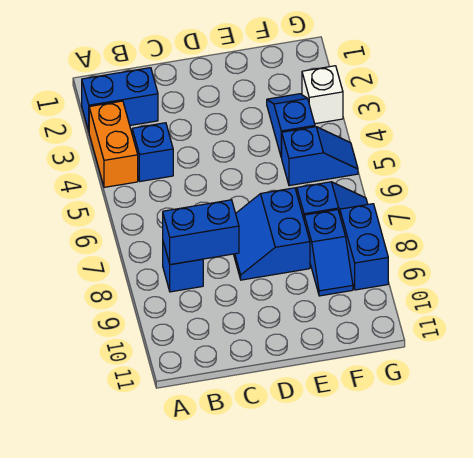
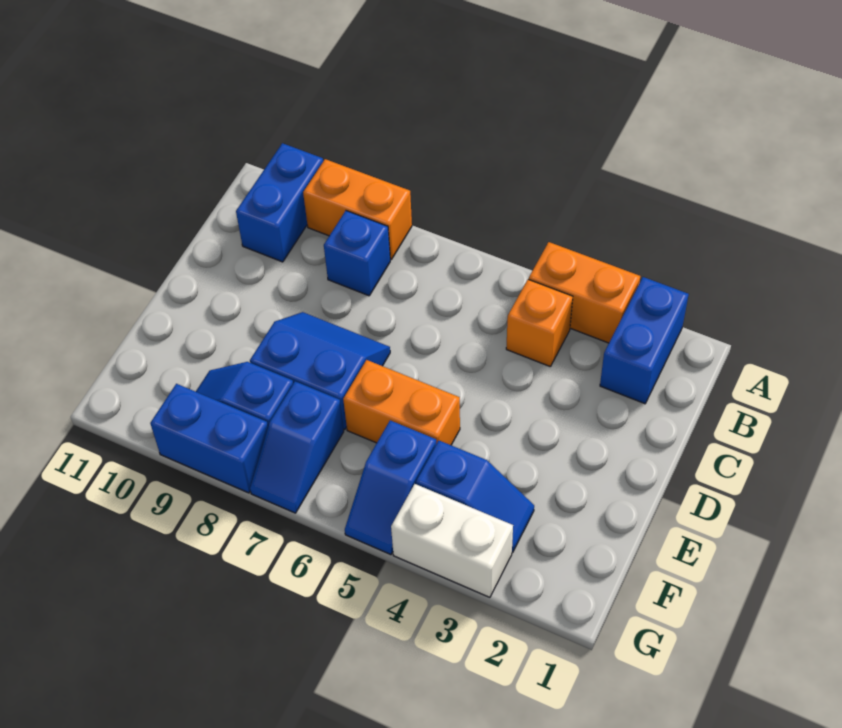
none -> orange 1x2 brick [303,159,412,259]
blue 1x1 brick [132,123,173,181] -> orange 1x1 brick [506,279,573,367]
blue 1x2 brick [163,200,239,265] -> blue 1x2 brick moved to [236,143,323,262]
none -> orange 1x2 brick [343,360,460,445]
white 1x1 brick [302,66,343,124] -> white 1x2 brick [391,484,513,597]

